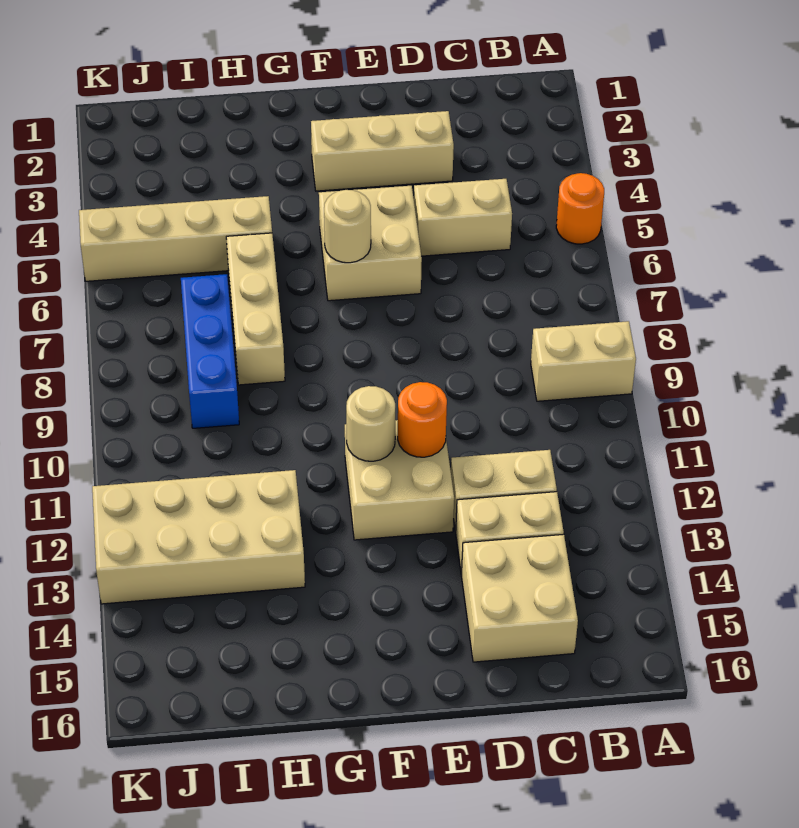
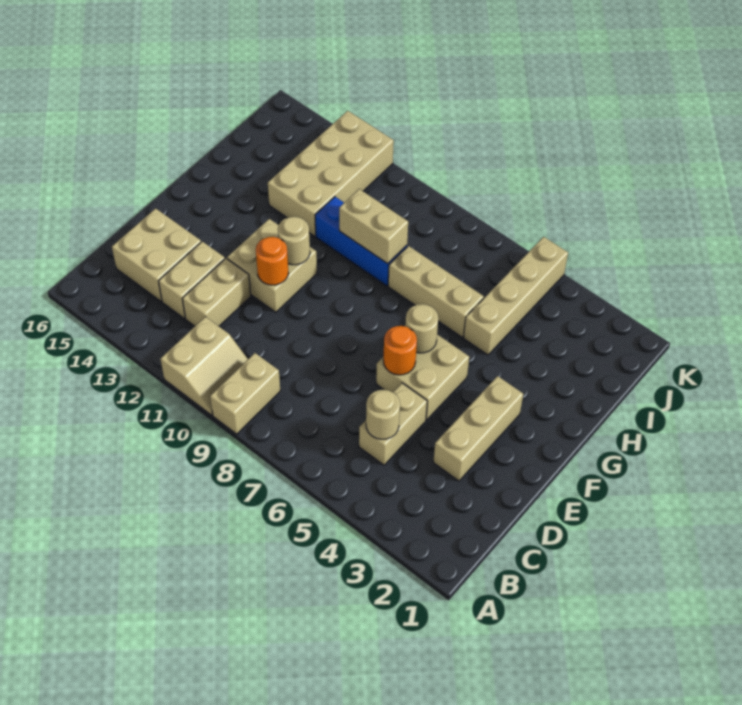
orange 1x1 round brick [556,173,604,244] -> orange 1x1 round brick moved to [383,326,417,375]
none -> tan 2x2 slope [160,317,248,415]
none -> tan 1x1 round brick [366,390,400,439]
none -> tan 1x2 brick [339,189,408,264]
blue 1x3 brick [181,274,239,428] -> blue 1x3 brick moved to [315,197,407,286]

